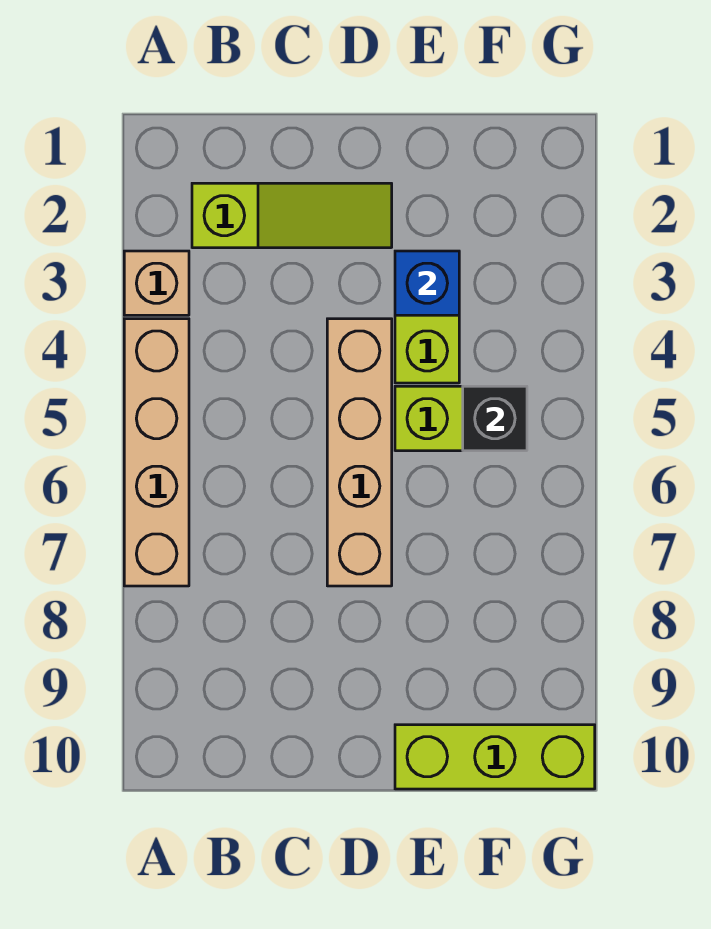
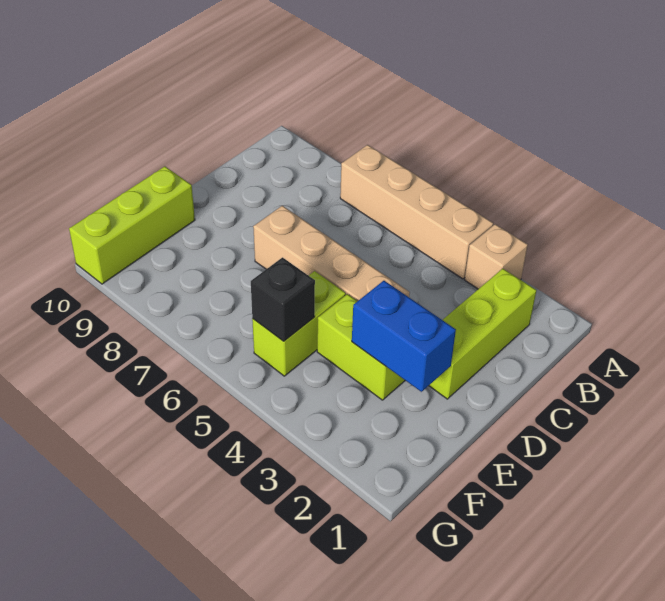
lime 1x3 slope [192,183,392,248] -> lime 1x3 brick [429,269,537,399]
blue 1x1 brick [395,251,459,315] -> blue 1x2 brick [352,281,456,392]

